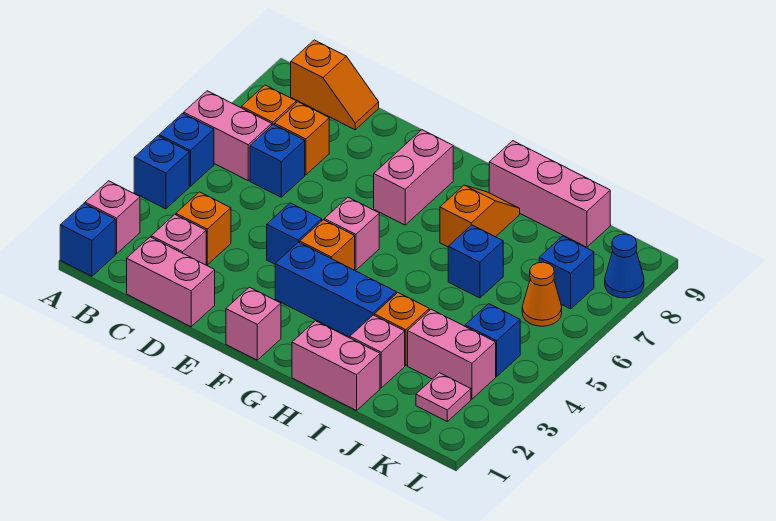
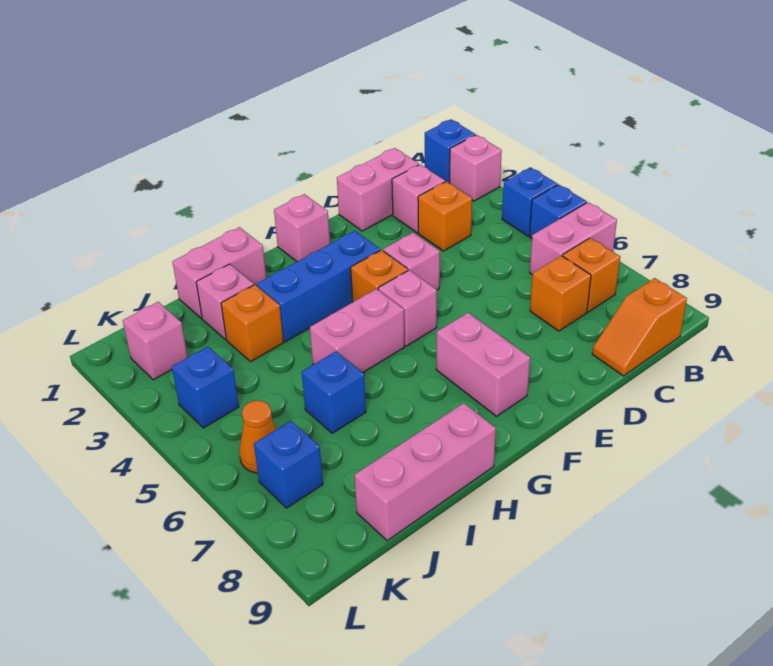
blue 1x1 brick [250,124,305,197] -> none
blue 1x1 brick [267,203,322,264] -> pink 1x1 brick [383,233,440,290]
orange 1x2 slope [440,185,520,247] -> none
pink 1x2 brick [408,309,496,399] -> pink 1x2 brick moved to [310,289,405,373]
pink 1x1 plate [416,373,471,421] -> pink 1x1 brick [123,302,188,380]
blue 1x1 cone [605,234,644,298] -> none

